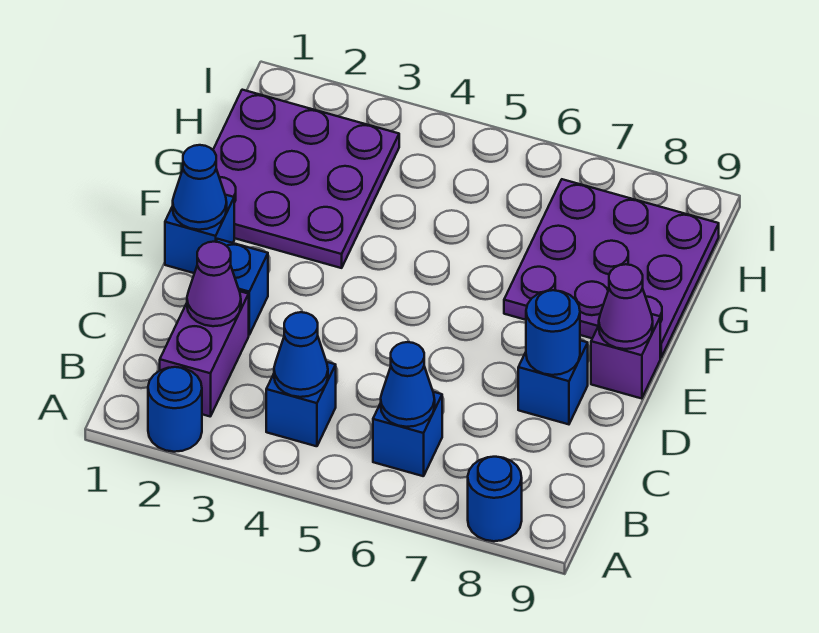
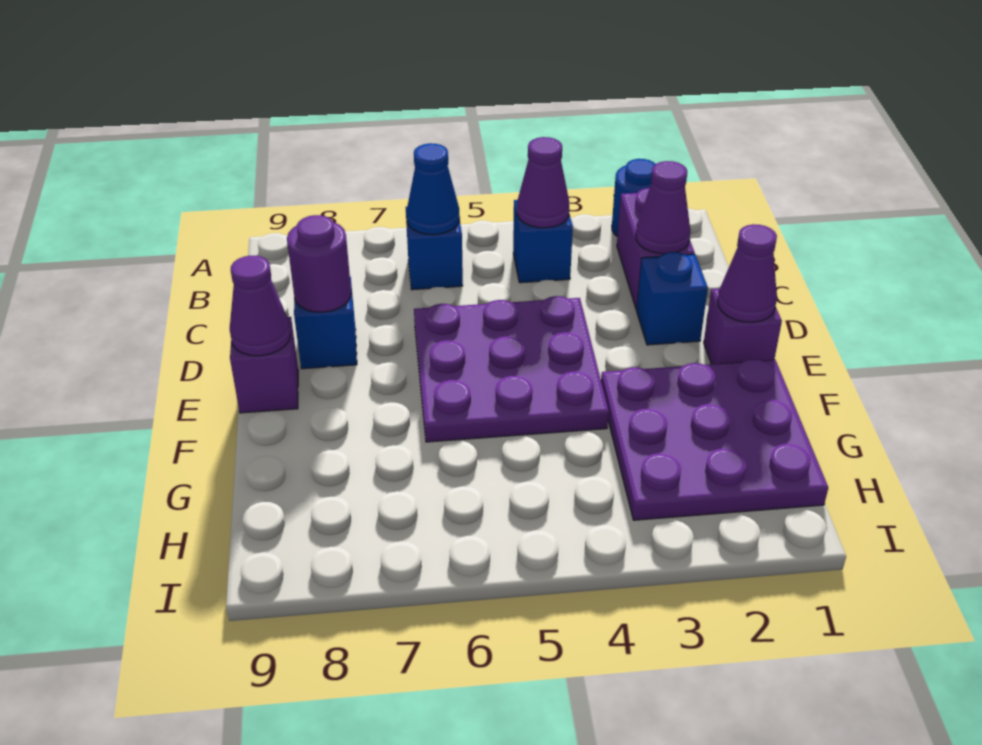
blue 1x1 round brick [468,457,522,541] -> none
blue 1x1 cone [274,312,328,397] -> purple 1x1 cone [517,137,569,228]
blue 1x1 round brick [526,290,580,375] -> purple 1x1 round brick [287,215,351,312]
blue 1x1 brick [165,195,234,273] -> purple 1x1 brick [704,289,782,364]
blue 1x1 cone [173,145,227,230] -> purple 1x1 cone [717,224,777,322]
purple 3x3 plate [504,179,719,358] -> purple 3x3 plate moved to [414,296,609,442]

